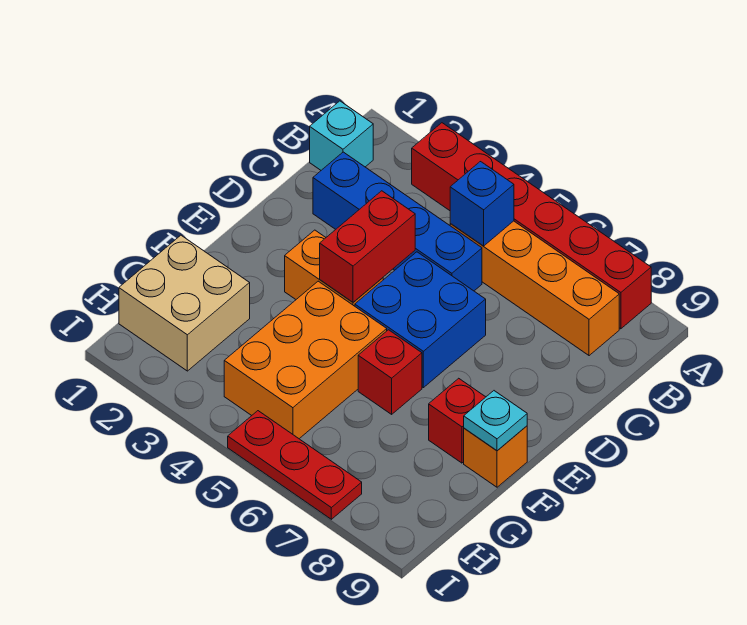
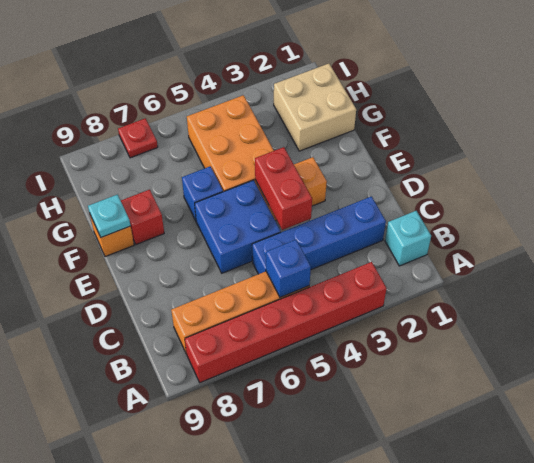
red 1x1 brick [358,330,422,414] -> blue 1x1 brick [182,166,223,220]
red 1x3 plate [228,411,362,519] -> red 1x1 plate [118,118,158,158]

